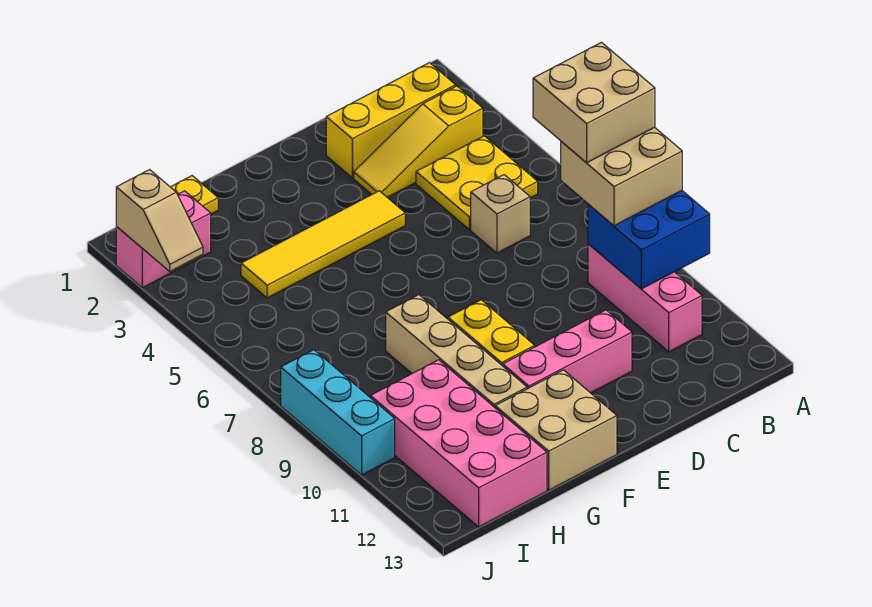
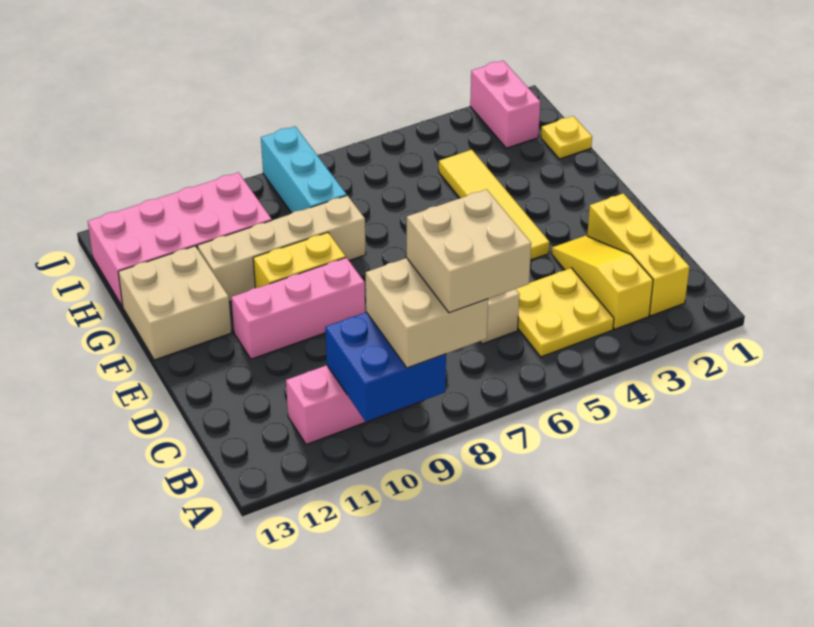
pink 1x3 brick [503,310,632,393] -> pink 1x3 brick turned to [231,258,365,359]
tan 1x2 slope [116,170,203,271] -> none
cyan 1x3 brick [281,350,395,475] -> cyan 1x3 brick turned to [261,126,347,213]

